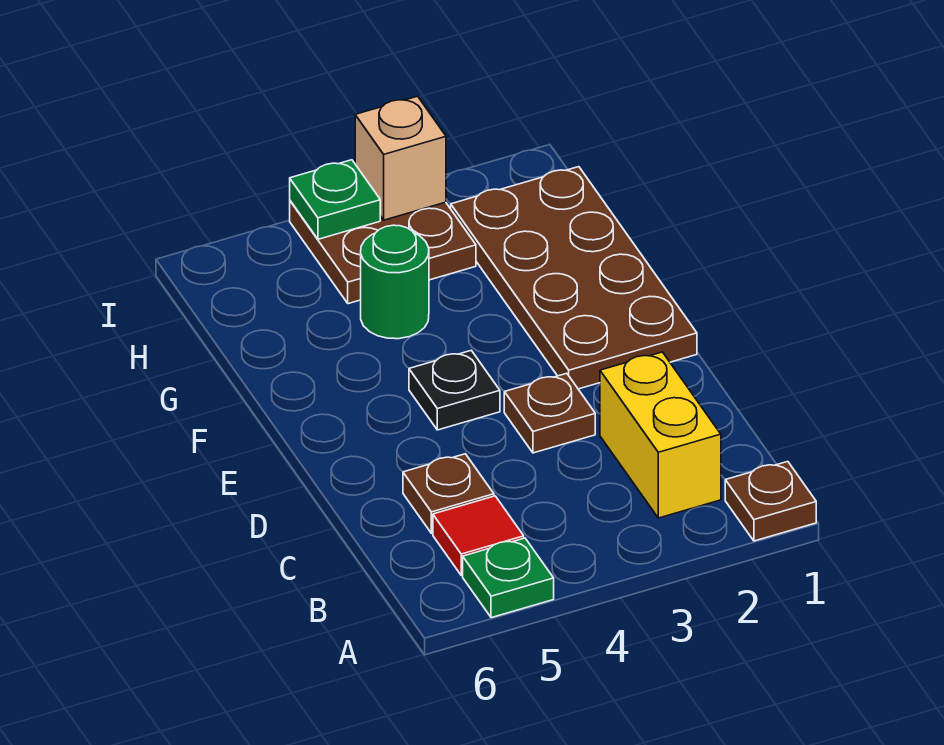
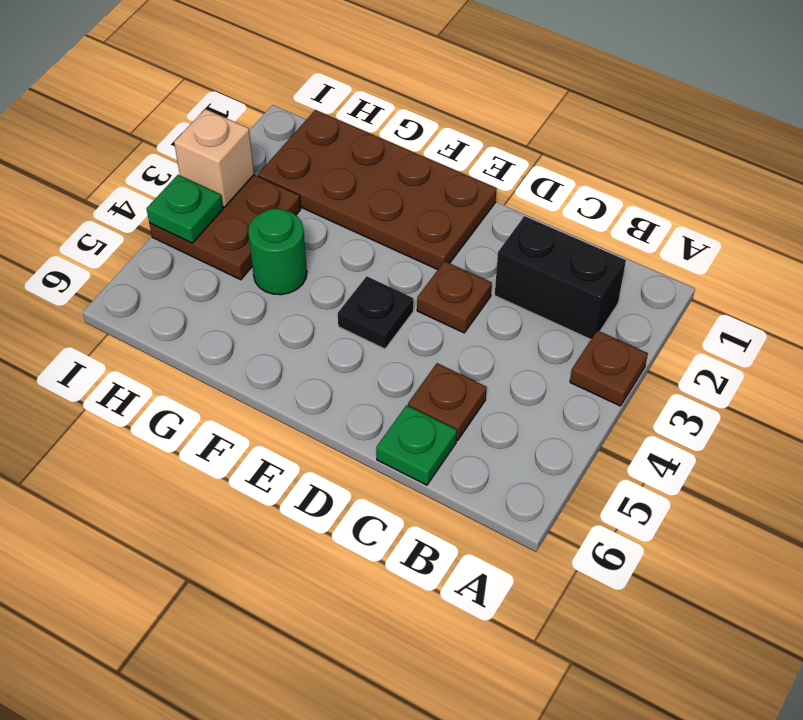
brown 1x1 plate [725,462,816,541] -> brown 1x1 plate moved to [570,330,648,406]
green 1x1 plate [463,538,554,618] -> green 1x1 plate moved to [376,405,457,485]
yellow 1x2 brick [600,352,721,518] -> black 1x2 brick [495,216,626,339]
red 1x1 tile [433,496,524,575] -> none

